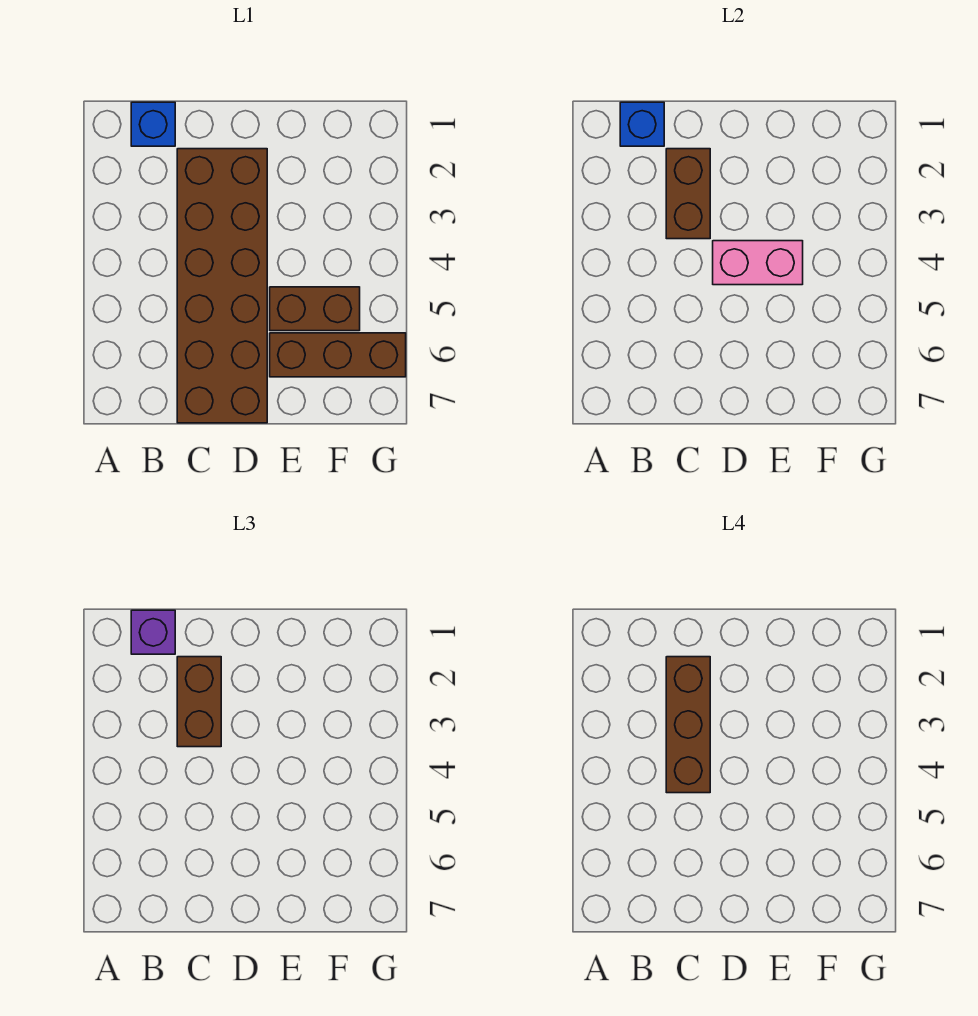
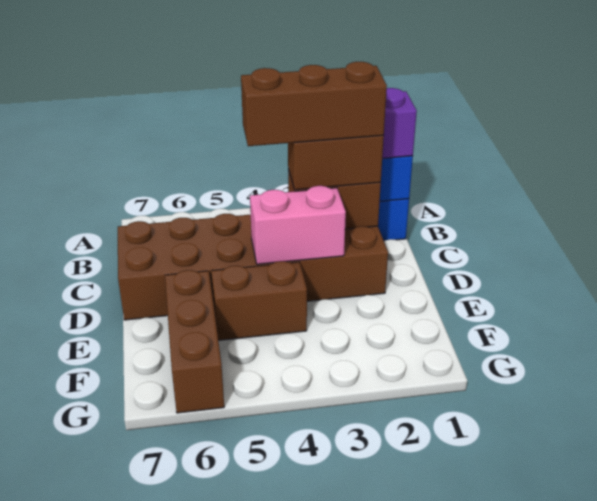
pink 1x2 brick [713,241,803,285] -> pink 1x2 brick turned to [250,186,346,264]
brown 1x2 brick [270,287,360,331] -> brown 1x2 brick turned to [211,261,307,340]

